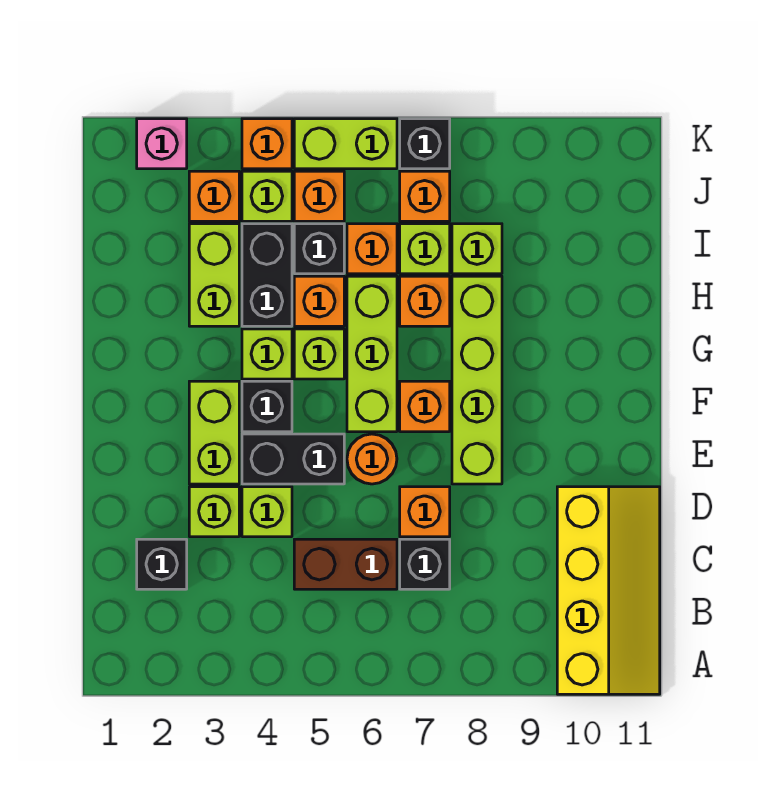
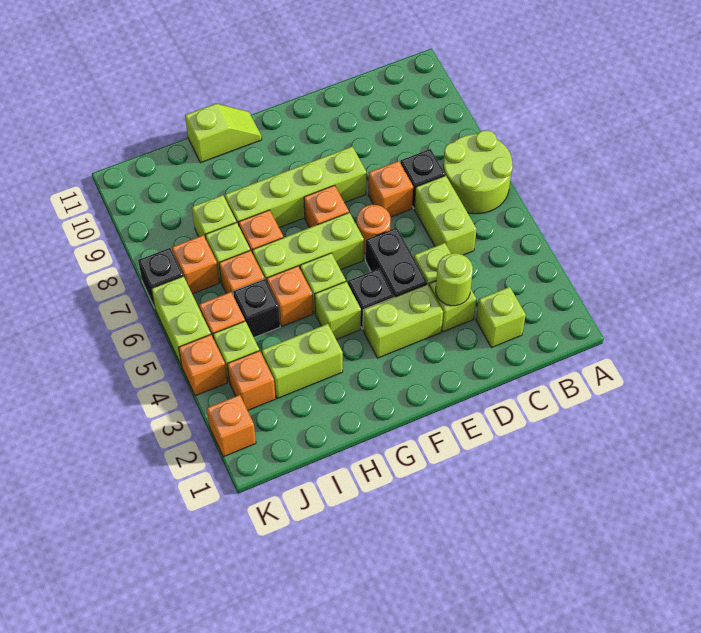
none -> lime 2x2 round brick [443,130,513,214]
yellow 2x4 slope [557,487,660,694] -> none
black 1x1 brick [137,539,187,589] -> lime 1x1 brick [476,287,526,348]
brown 1x2 brick [294,539,397,589] -> lime 1x2 brick [414,176,476,255]
none -> lime 1x1 round brick [436,253,473,306]
none -> lime 1x2 slope [185,104,262,163]
black 1x2 brick [242,224,292,326] -> none
pink 1x1 brick [137,119,187,169] -> orange 1x1 brick [207,395,256,457]

